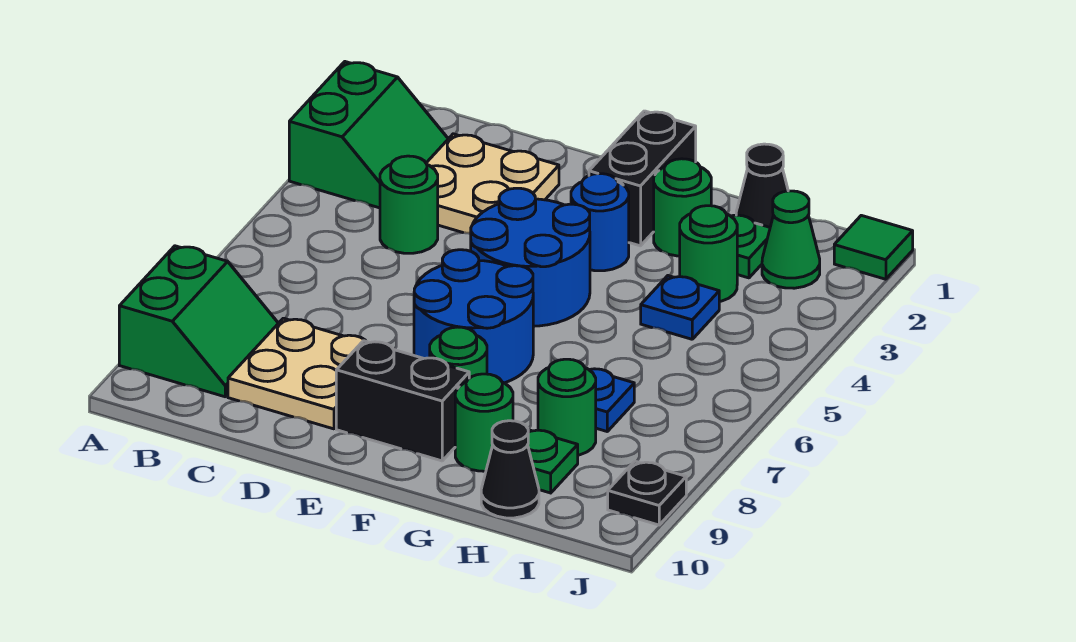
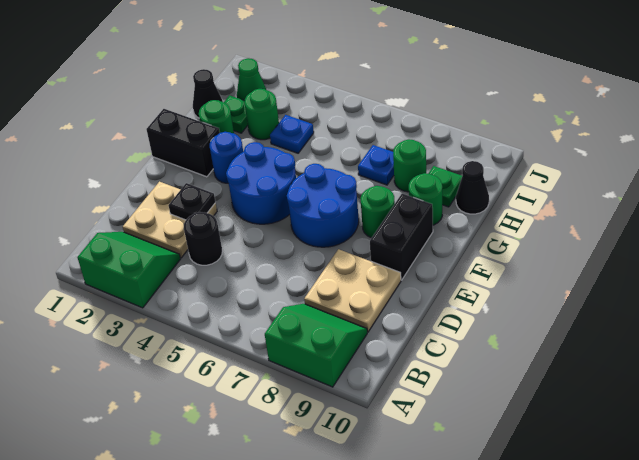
green 1x1 round brick [380,156,438,253] -> black 1x1 round brick [184,212,222,265]
green 1x1 tile [834,215,913,279] -> none
black 1x1 plate [608,461,686,525] -> black 1x1 plate moved to [168,183,215,220]

